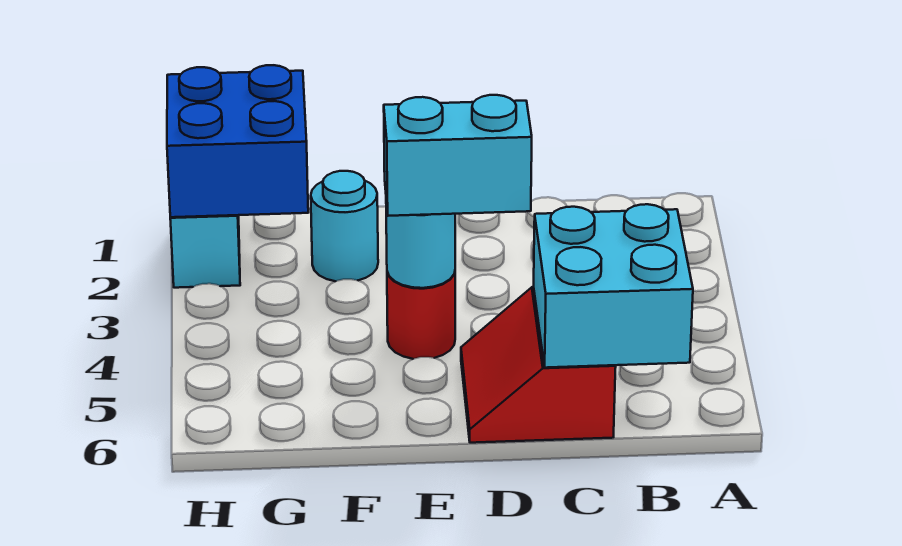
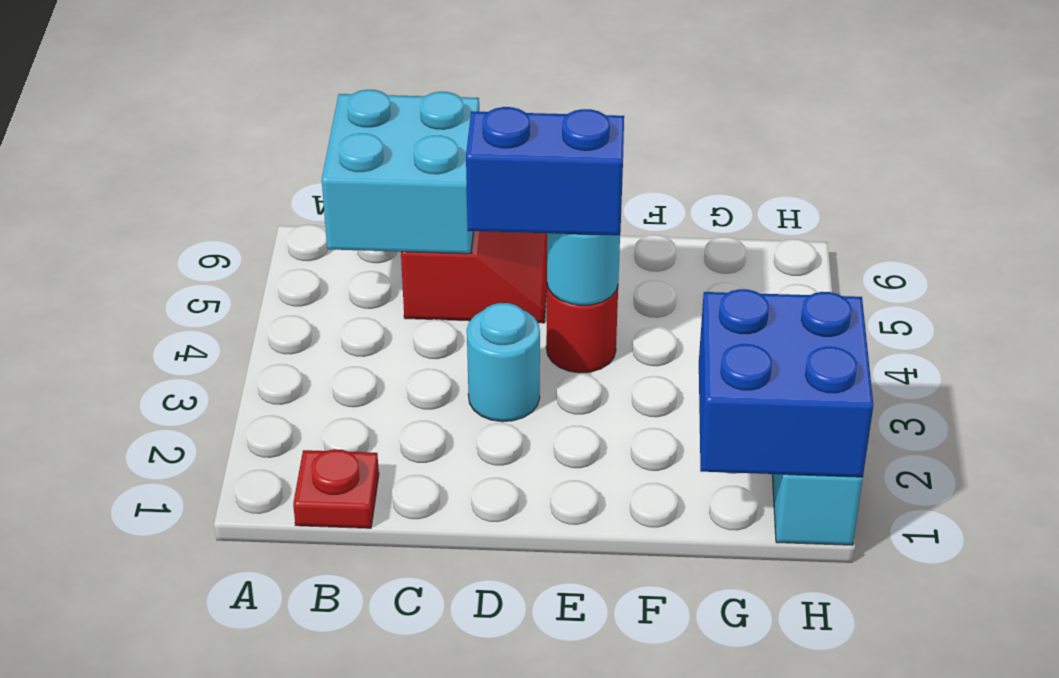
none -> red 1x1 plate [293,449,379,528]
cyan 1x2 brick [384,95,532,216] -> blue 1x2 brick [466,107,624,235]
cyan 1x1 round brick [311,171,378,281] -> cyan 1x1 round brick moved to [467,303,540,422]

